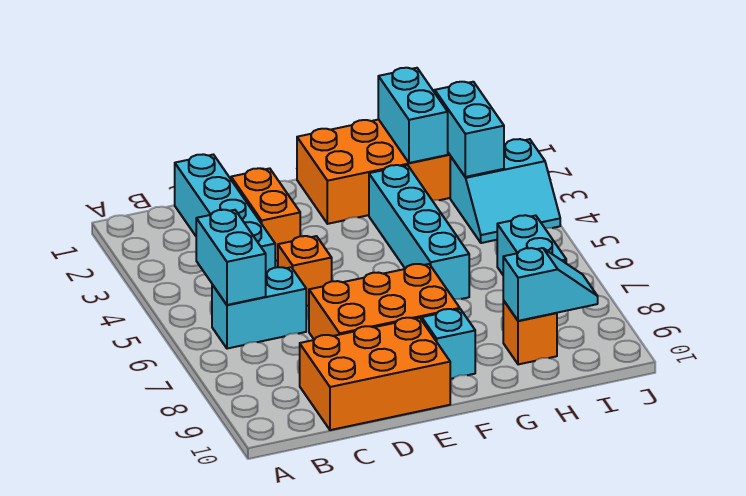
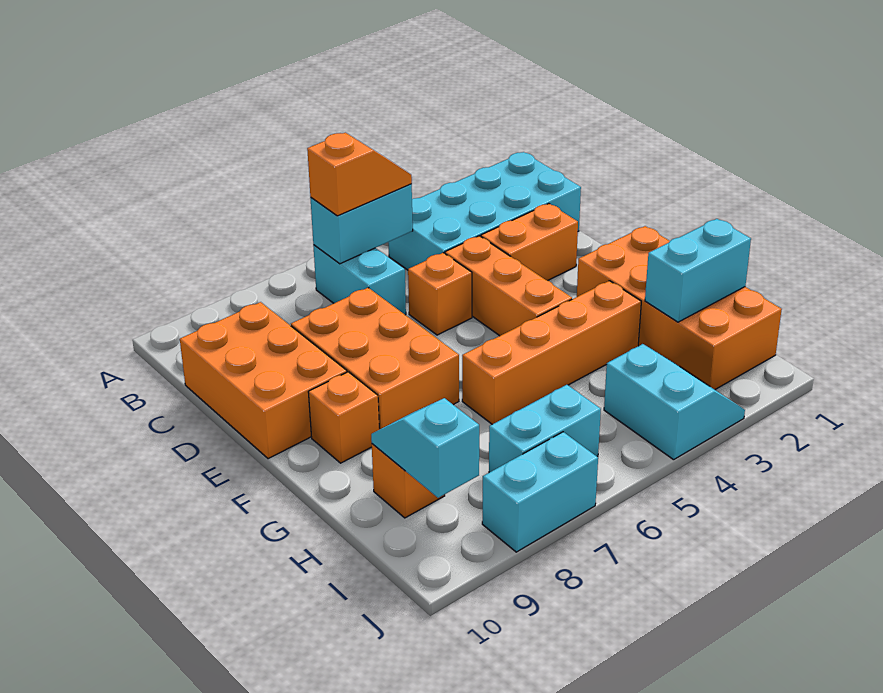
none -> orange 1x2 slope [307,133,412,216]
cyan 1x4 brick [175,154,275,273] -> cyan 2x4 brick [388,152,581,270]
none -> orange 1x3 brick [445,236,572,336]
cyan 1x1 brick [422,309,475,379] -> orange 1x1 brick [308,372,379,463]
cyan 1x4 brick [369,165,469,299] -> orange 1x4 brick [462,281,641,424]
cyan 1x2 slope [503,248,598,321] -> cyan 1x2 slope turned to [371,398,479,498]
cyan 1x2 brick [435,82,504,177] -> cyan 1x2 brick moved to [482,432,598,552]
cyan 2x2 slope [450,139,560,243] -> cyan 2x2 slope turned to [604,344,745,460]

